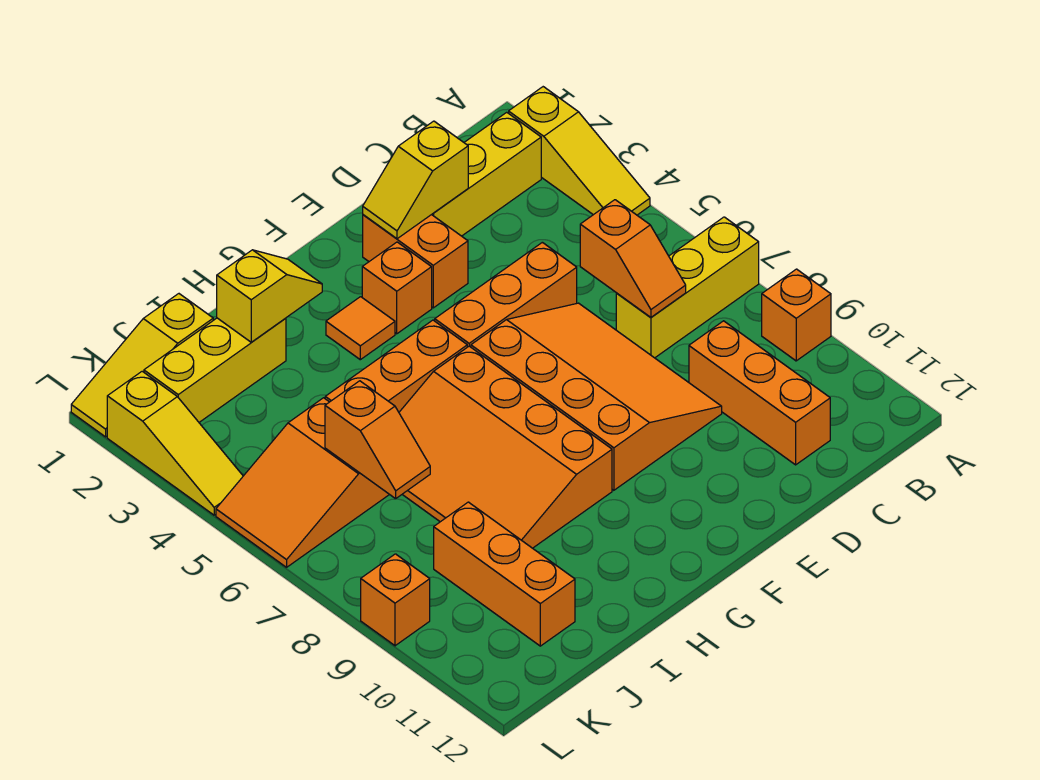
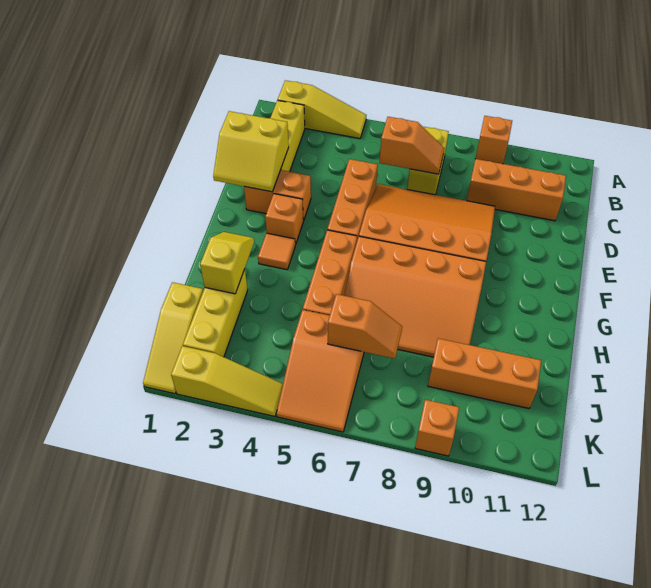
yellow 1x3 brick [616,217,759,358] -> yellow 1x2 brick [407,127,449,195]
yellow 1x2 slope [363,121,468,239] -> yellow 2x2 slope [213,111,289,192]

